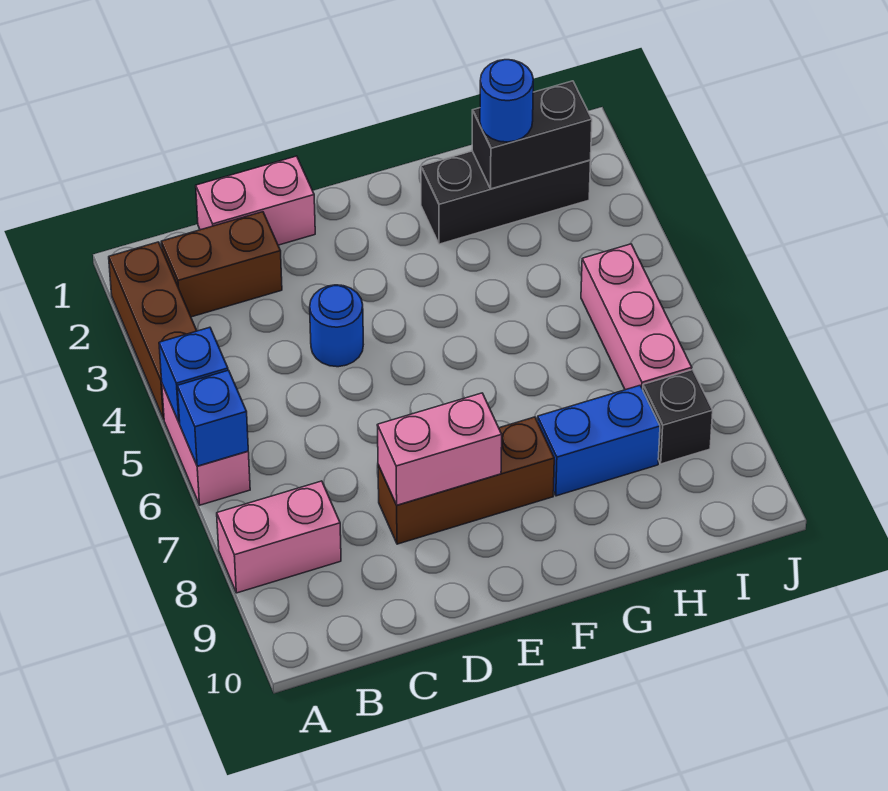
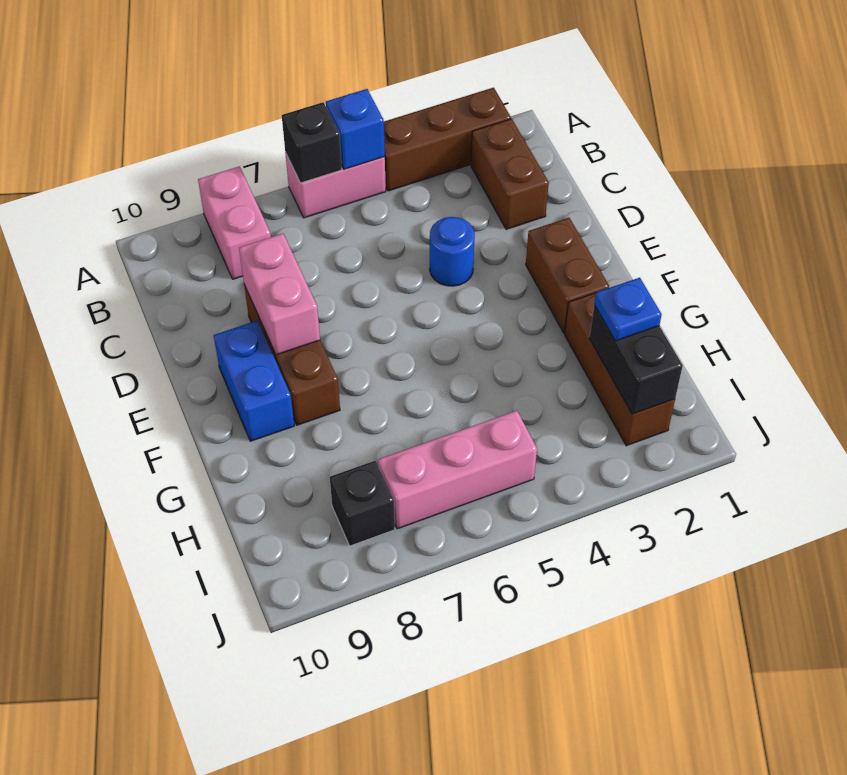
blue 1x1 brick [177,370,248,466] -> black 1x1 brick [282,102,342,183]
pink 1x2 brick [196,156,315,245] -> none
none -> brown 1x2 brick [526,218,609,333]
black 1x3 brick [421,151,591,244] -> brown 1x3 brick [565,293,675,446]
blue 1x2 brick [538,386,660,496] -> blue 1x2 brick moved to [214,320,294,441]
blue 1x1 round brick [480,60,533,142] -> blue 1x1 plate [594,278,662,341]

